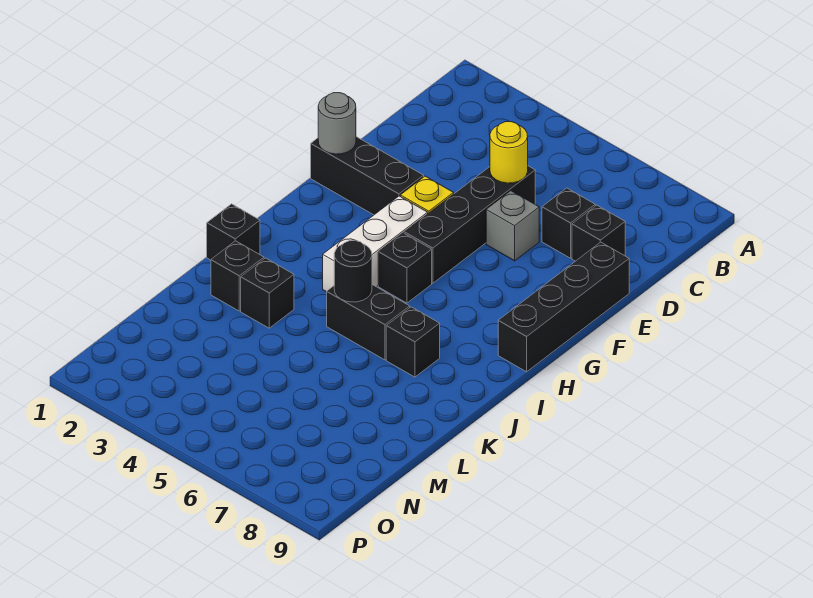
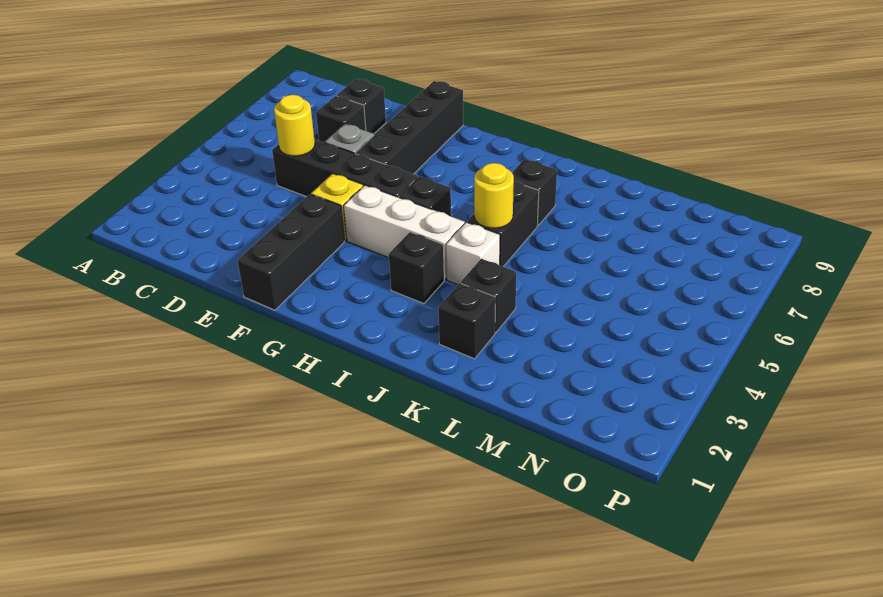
black 1x4 brick [498,242,629,372] -> black 1x4 brick turned to [356,81,463,174]
grey 1x1 round brick [318,93,356,154] -> none
black 1x1 brick [207,204,260,260] -> black 1x1 brick moved to [389,232,444,304]
none -> white 1x1 brick [446,222,500,285]
black 1x1 round brick [334,240,372,302] -> yellow 1x1 round brick [474,163,514,228]

